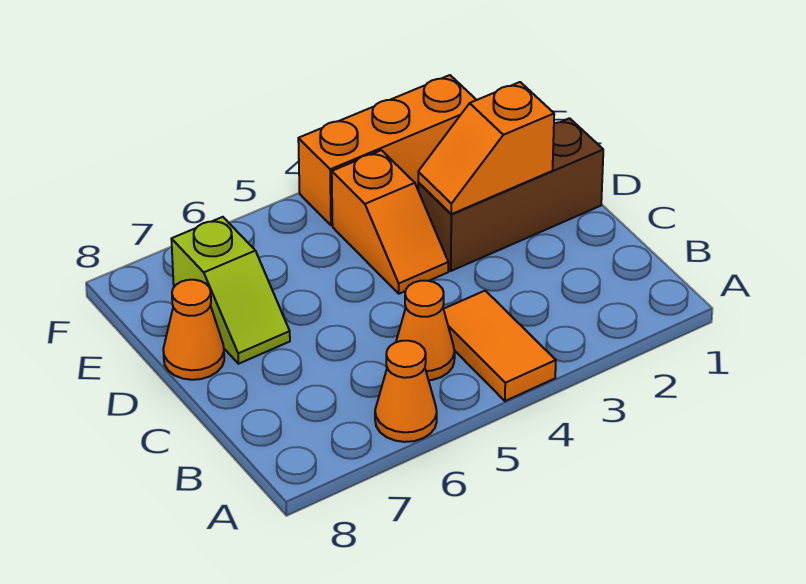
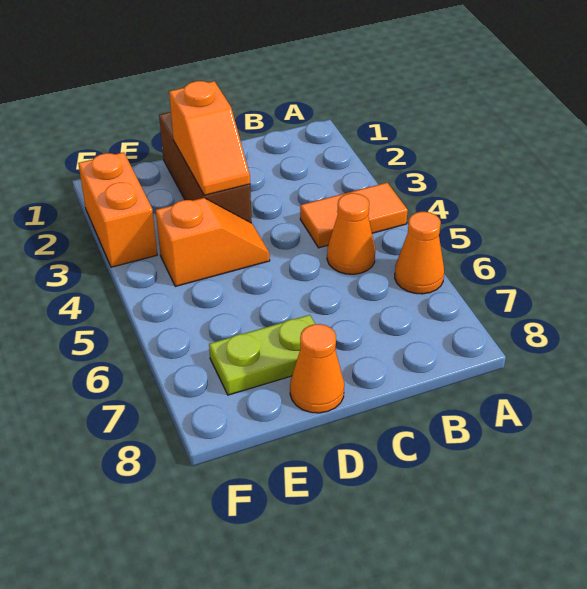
lime 1x2 slope [171,217,290,364] -> lime 1x2 plate [209,315,315,395]
orange 1x3 brick [298,75,476,225] -> orange 1x2 brick [78,152,157,267]

